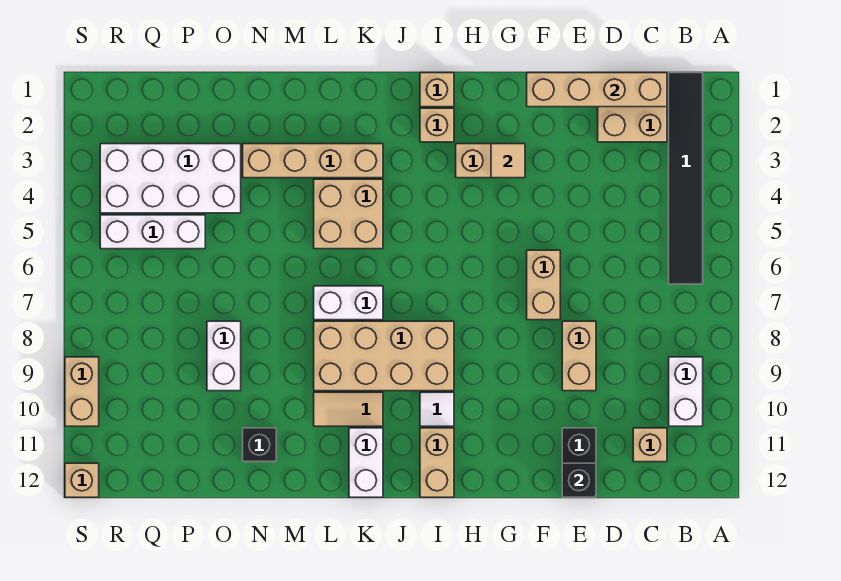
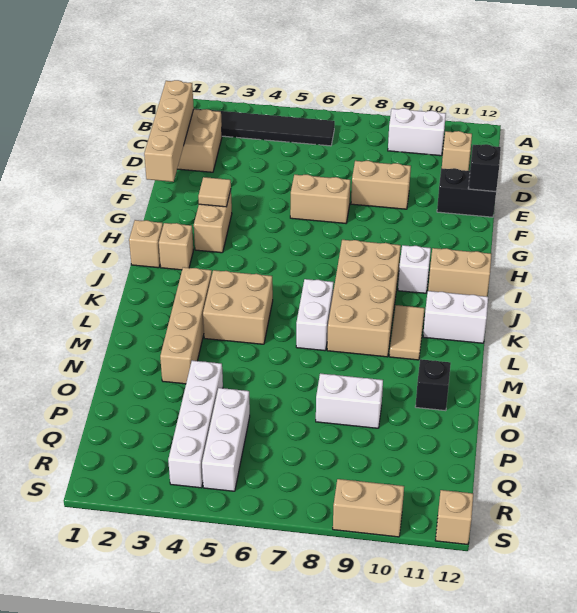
white 1x1 tile [420,392,454,426] -> white 1x1 brick [398,245,431,293]
white 2x4 brick [100,144,241,213] -> white 1x4 brick [168,361,223,488]

